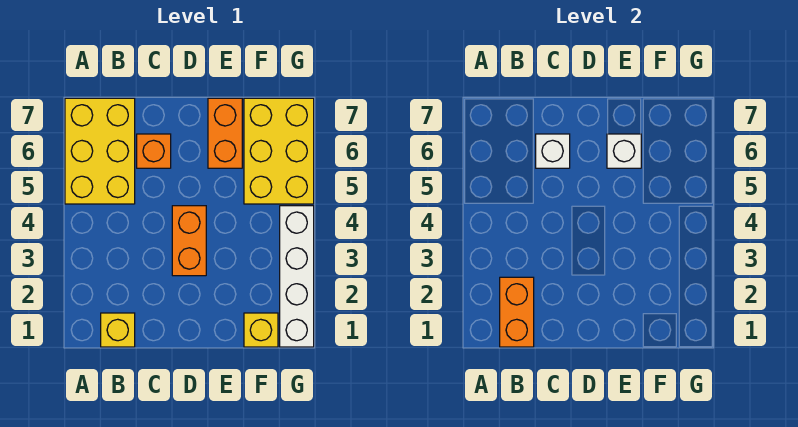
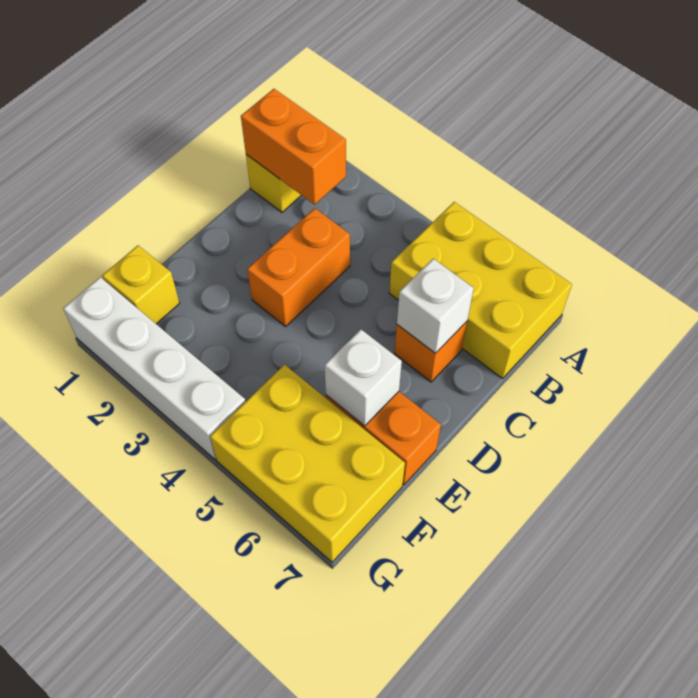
orange 1x2 brick [172,206,206,276] -> orange 1x2 brick turned to [247,208,350,326]

